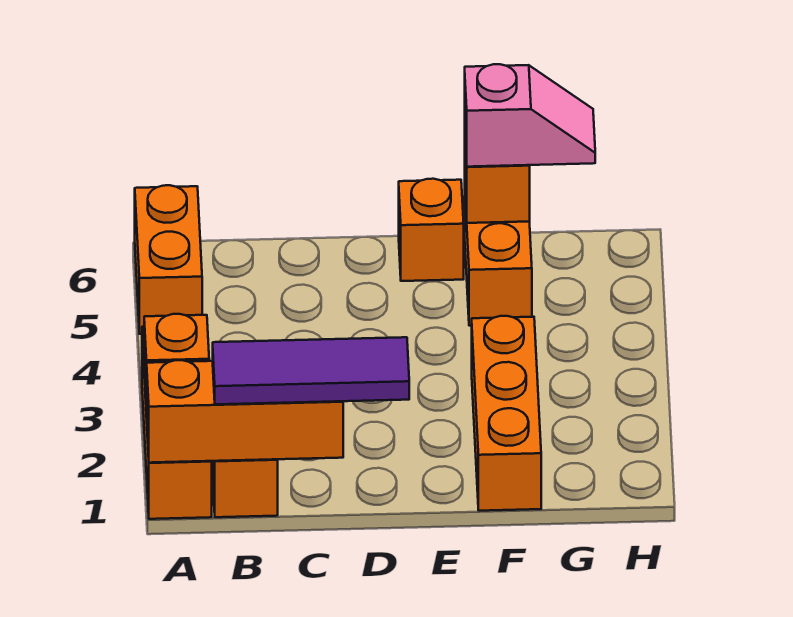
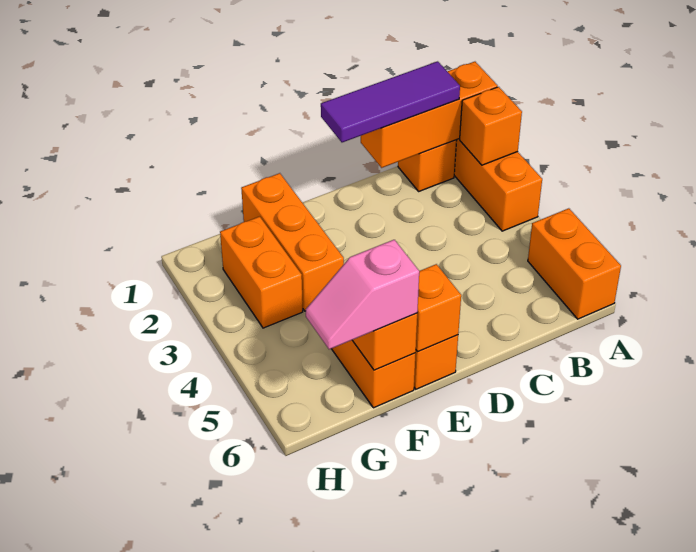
none -> orange 1x1 brick [416,264,461,352]
none -> orange 1x2 brick [220,217,303,328]

